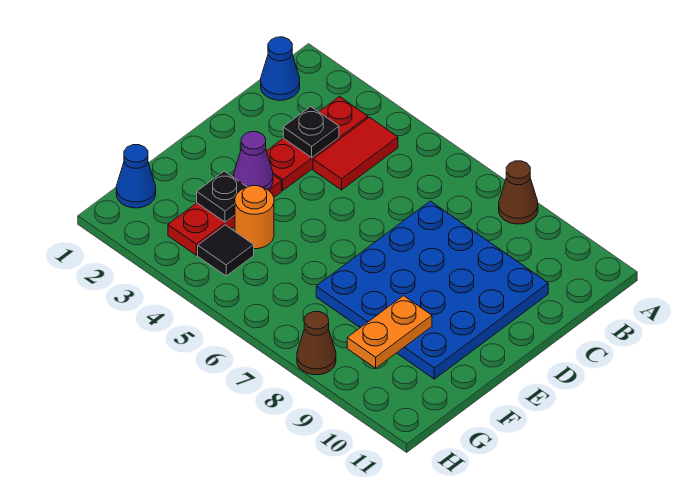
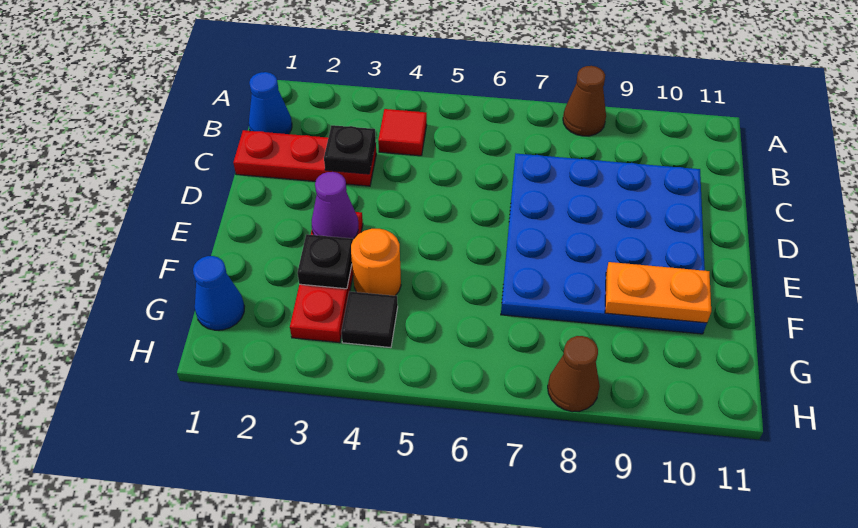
red 1x3 plate [266,97,368,191] -> red 1x3 plate turned to [233,130,376,186]
red 1x2 tile [313,117,398,190] -> red 1x1 tile [378,109,427,156]
orange 1x2 plate [347,296,432,368] -> orange 1x2 plate turned to [605,262,711,323]

